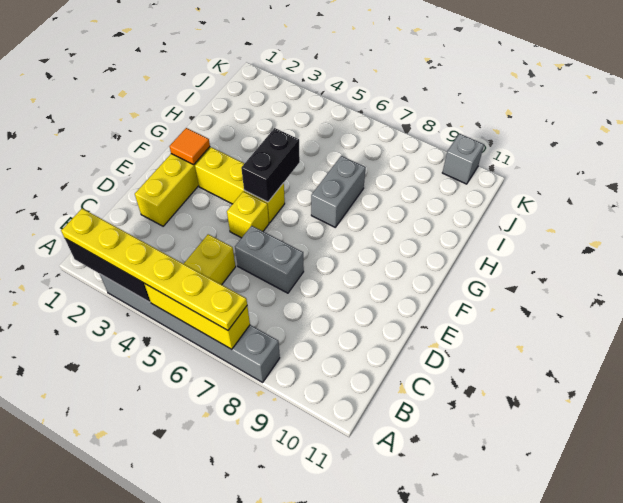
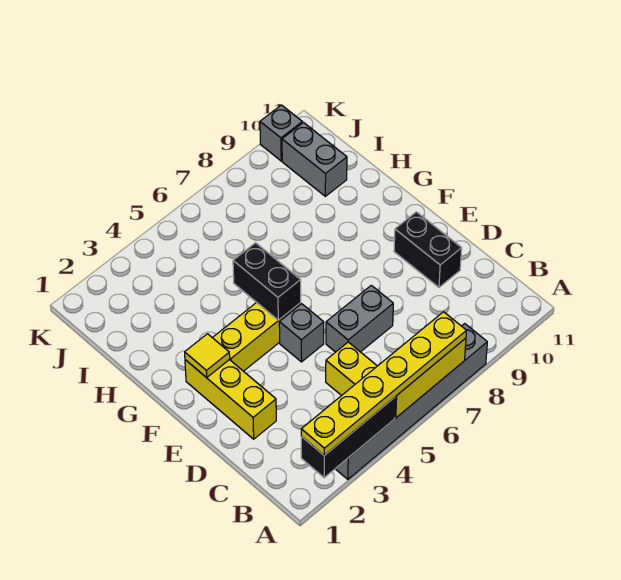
none -> black 1x2 brick [394,212,462,287]
yellow 1x1 brick [227,191,269,238] -> grey 1x1 brick [279,304,324,362]
orange 1x1 tile [169,128,210,165] -> yellow 1x1 tile [185,334,230,378]
grey 1x2 brick [311,156,366,227] -> grey 1x2 brick moved to [282,123,347,196]

